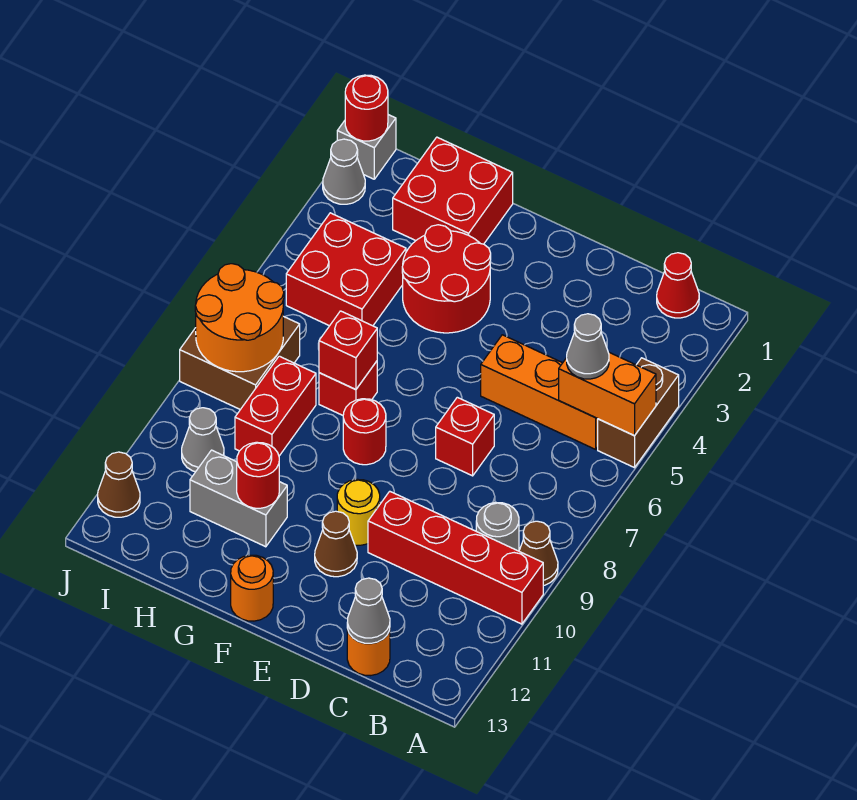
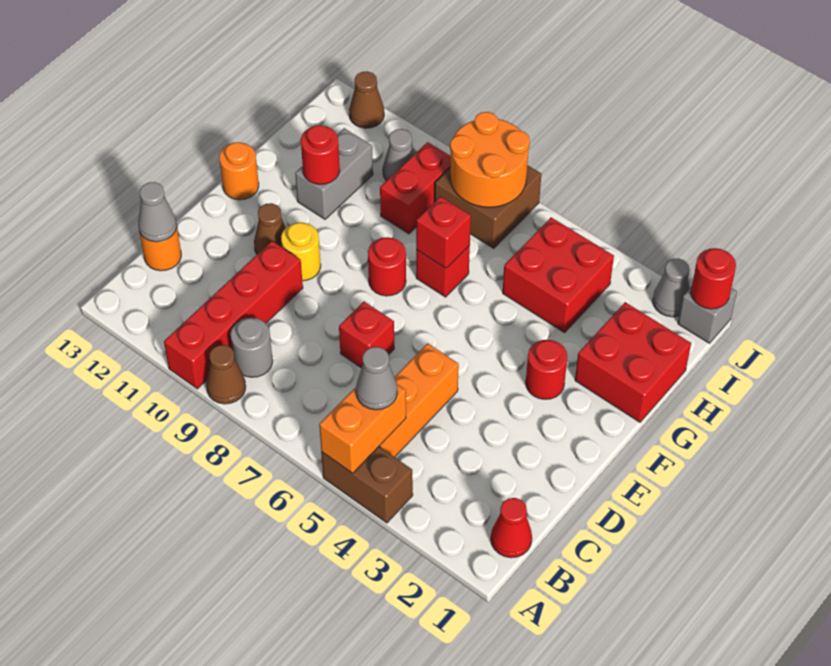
red 2x2 round brick [402,225,491,333] -> red 1x1 round brick [526,340,567,399]
red 1x2 brick [235,356,316,456] -> red 1x2 brick turned to [380,142,451,234]

